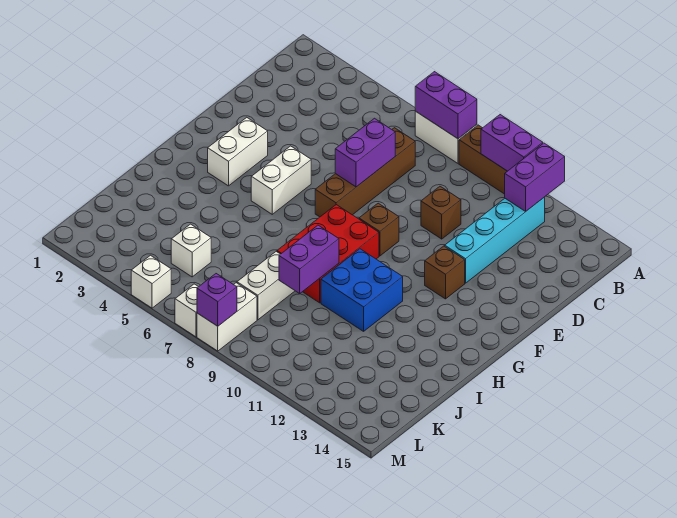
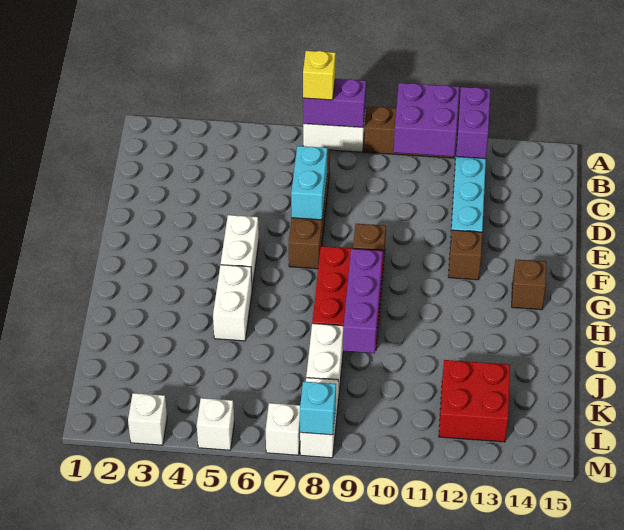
none -> yellow 1x1 brick [303,51,336,100]
purple 1x2 brick [481,115,543,171] -> purple 2x2 brick [394,83,459,157]
purple 1x2 brick [335,118,395,187] -> cyan 1x2 brick [291,146,327,220]
brown 1x1 brick [421,186,461,239] -> brown 1x1 brick moved to [512,260,546,310]
white 1x2 brick [208,117,268,186] -> white 1x2 brick moved to [213,265,252,341]
blue 2x2 brick [321,249,403,331] -> none
purple 1x2 brick [279,225,339,293] -> purple 1x3 brick [343,249,383,353]
white 1x1 brick [171,224,211,277] -> white 1x1 brick moved to [128,393,167,445]
none -> red 2x2 brick [439,360,510,442]
purple 1x1 brick [197,274,237,326] -> cyan 1x1 brick [300,382,336,435]

